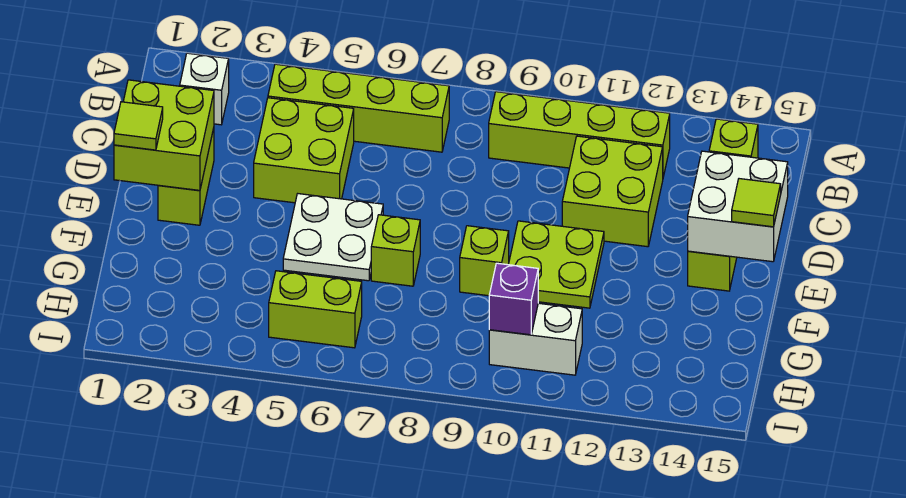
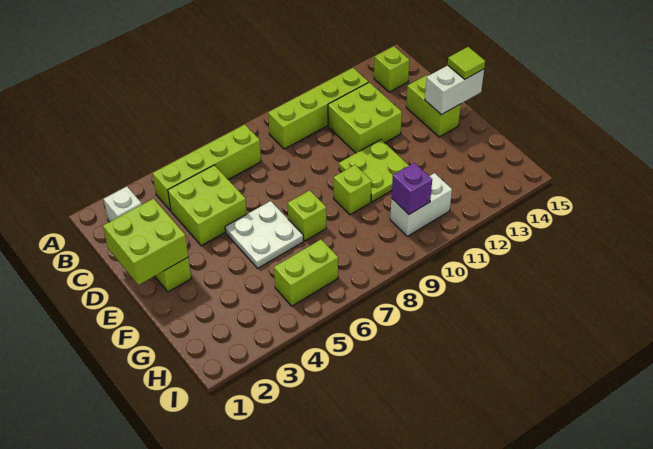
white 2x2 brick [688,151,788,262] -> white 1x2 brick [425,65,484,115]
lime 1x1 tile [114,102,163,150] -> none

